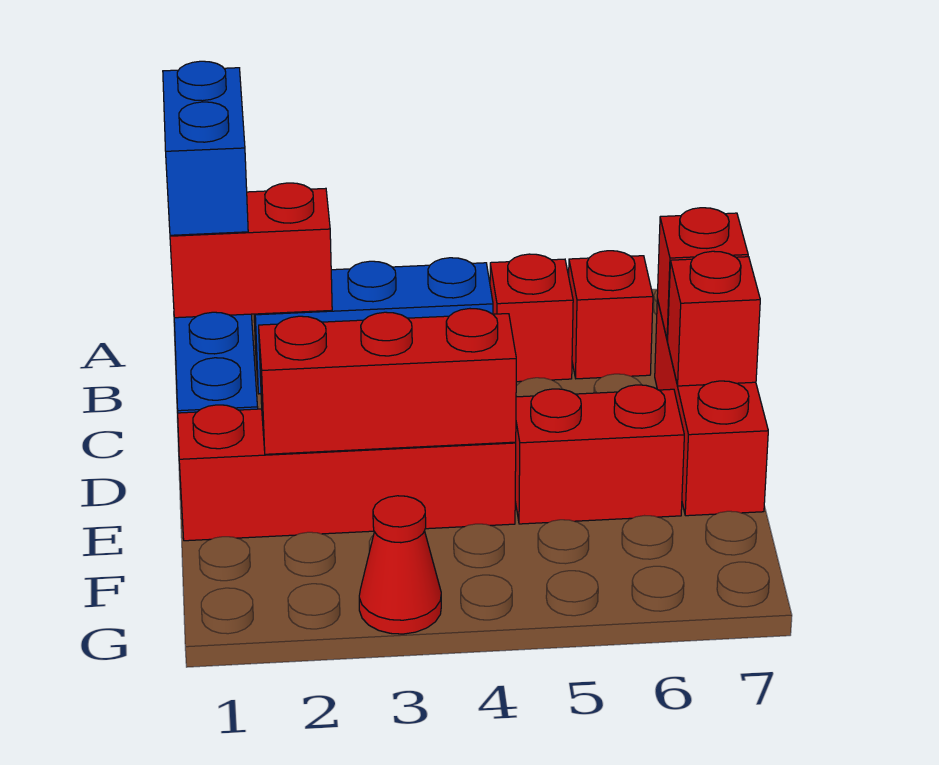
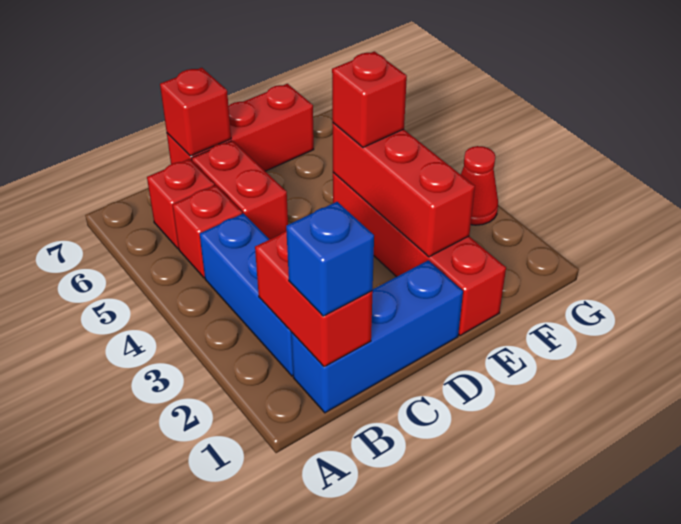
blue 1x2 brick [163,61,248,235] -> blue 1x1 brick [286,202,374,316]
red 1x1 brick [668,251,760,386] -> red 1x1 brick moved to [332,51,407,147]
red 1x2 brick [515,385,684,524] -> red 1x2 brick moved to [192,141,288,239]

